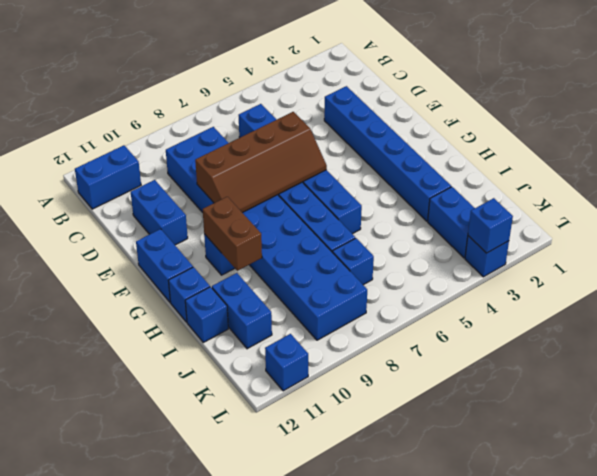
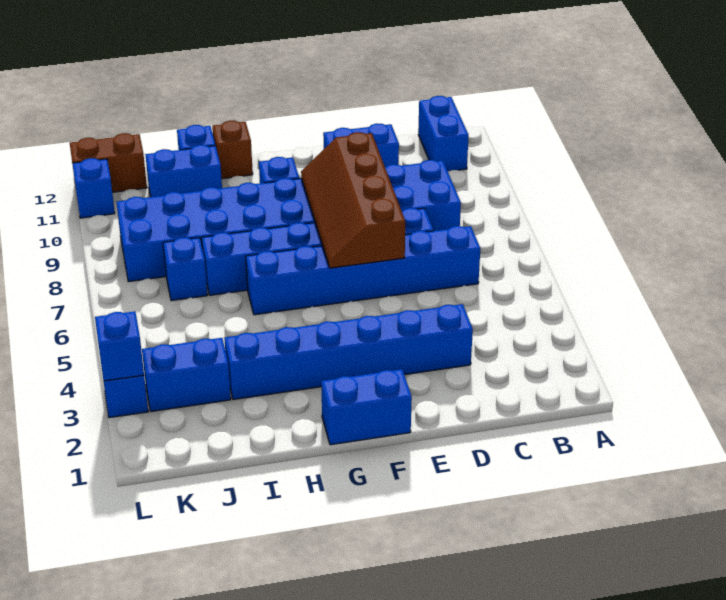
blue 1x2 brick [136,229,193,302] -> blue 1x2 brick moved to [321,369,412,445]
brown 1x2 brick [203,197,262,271] -> brown 1x2 brick moved to [70,133,147,192]
blue 1x1 brick [168,267,210,322] -> brown 1x1 brick [212,121,253,179]

